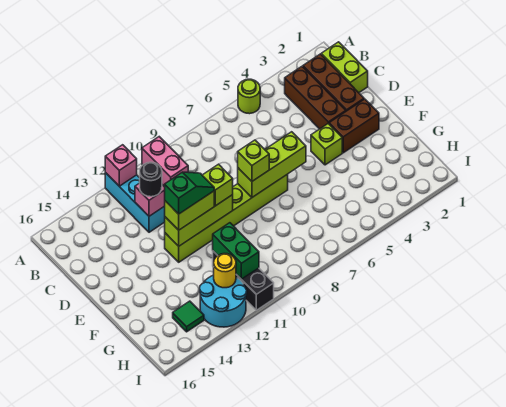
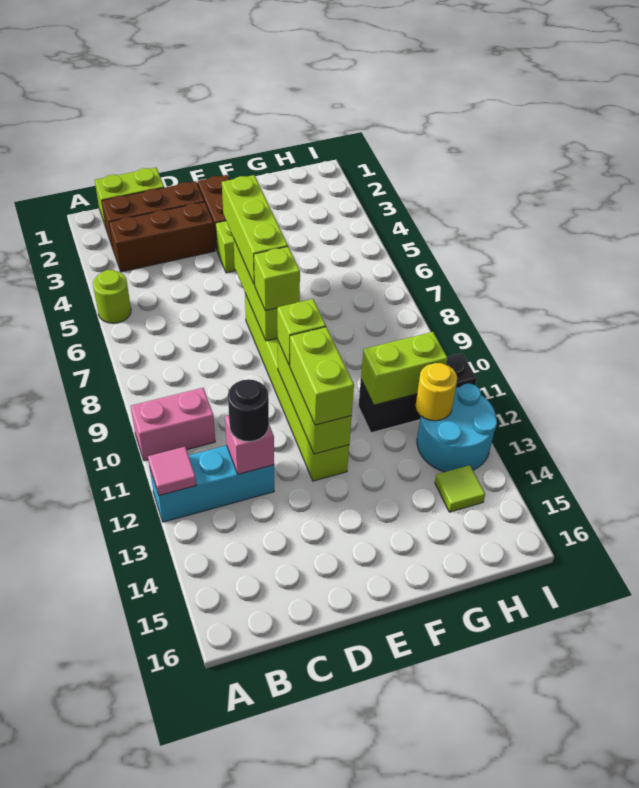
pink 1x1 brick [105,145,137,186] -> pink 1x1 tile [148,447,196,496]
none -> lime 1x3 brick [222,175,288,285]
green 1x2 slope [165,172,214,214] -> none
green 1x2 brick [213,223,259,279] -> lime 1x2 brick [361,332,448,405]
green 1x1 tile [173,301,204,332] -> lime 1x1 tile [435,465,485,512]

